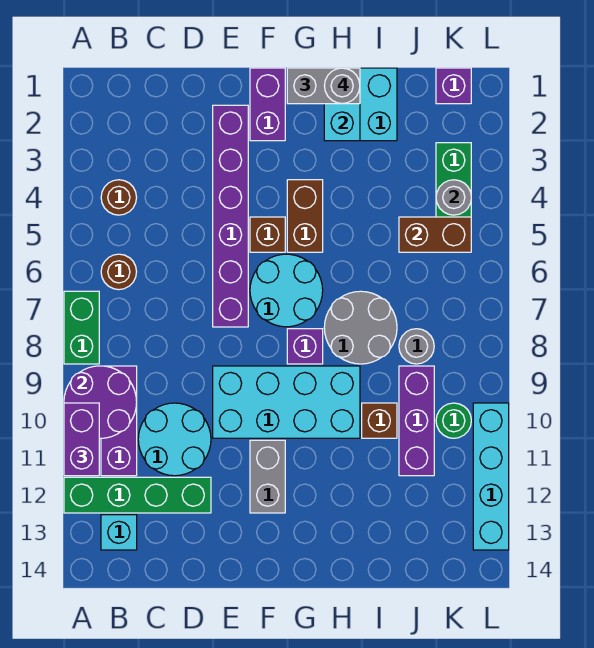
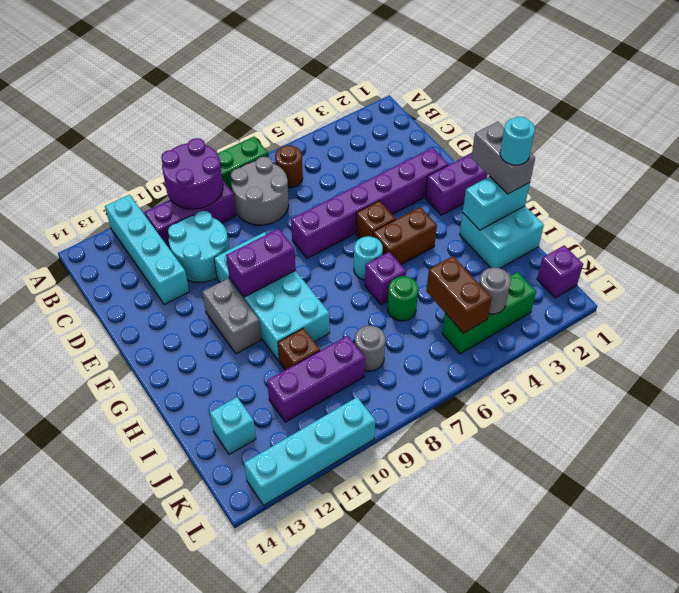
purple 1x2 brick [64,403,99,476] -> purple 1x2 brick moved to [226,229,296,297]
green 1x4 brick [64,477,211,513] -> cyan 1x4 brick [105,195,189,305]
brown 1x1 round brick [101,180,137,215] -> none
cyan 1x1 brick [101,515,137,550] -> cyan 1x1 brick moved to [210,397,256,454]
cyan 2x2 round brick [250,254,323,327] -> cyan 1x1 round brick [354,236,383,280]
grey 1x2 brick [250,440,285,513] -> grey 1x2 brick turned to [202,279,261,354]
purple 1x1 brick [287,329,323,364] -> purple 1x1 brick moved to [365,252,406,305]
grey 1x1 round brick [324,68,360,104] -> cyan 1x1 round brick [500,117,535,165]
grey 2x2 round brick [324,291,397,364] -> grey 2x2 round brick moved to [231,157,289,225]
green 1x1 round brick [436,403,471,438] -> green 1x1 round brick moved to [388,276,418,321]

